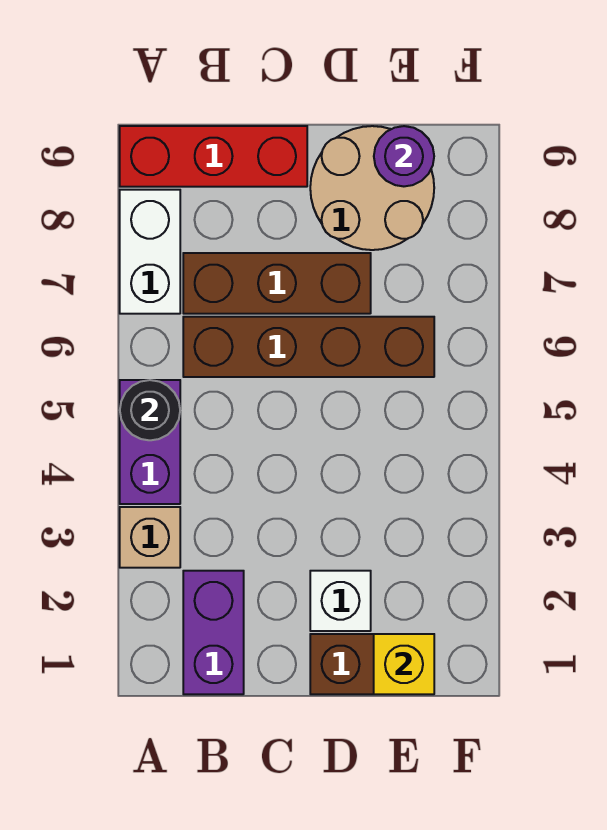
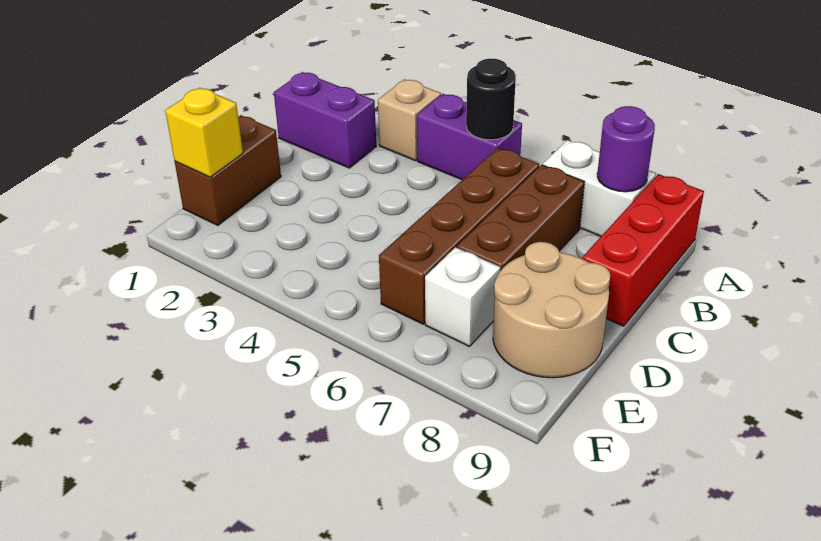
white 1x1 brick [310,571,371,631] -> white 1x1 brick moved to [425,247,501,347]
purple 1x1 round brick [374,126,434,186] -> purple 1x1 round brick moved to [597,106,655,192]

